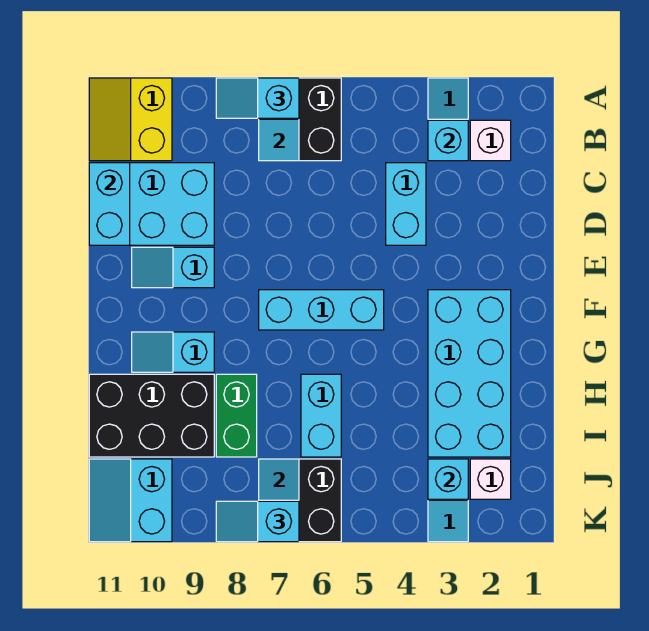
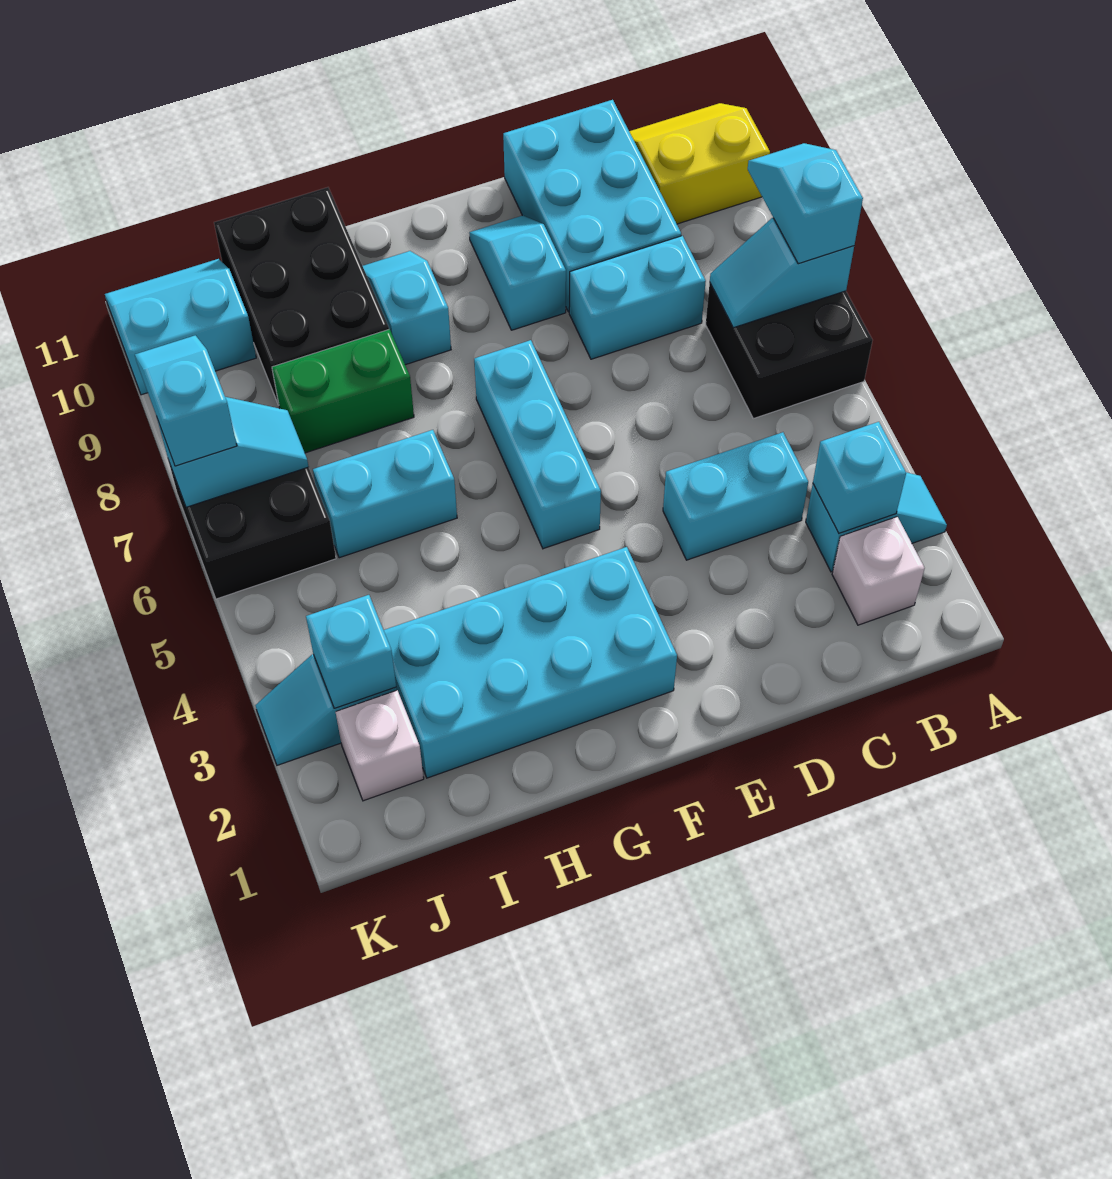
cyan 1x2 brick [89,163,130,245] -> cyan 1x2 brick moved to [569,236,706,359]

